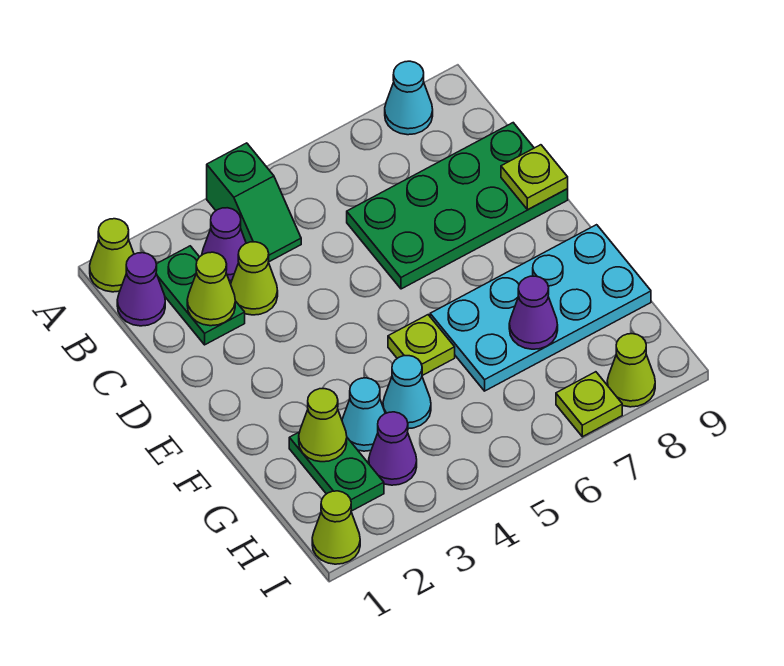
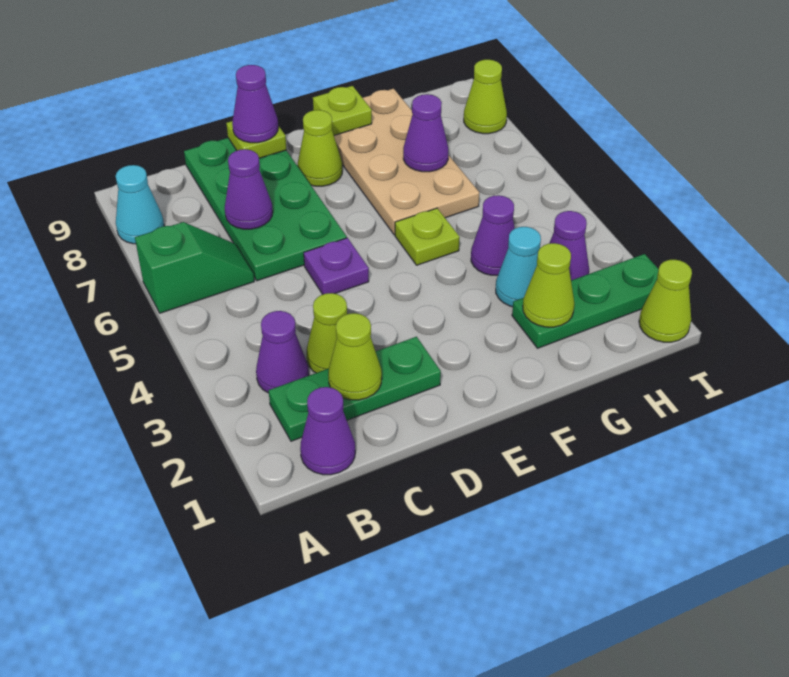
lime 1x1 cone [90,219,134,292] -> lime 1x1 cone moved to [297,110,342,186]
green 1x2 slope [207,143,301,262] -> green 1x2 slope moved to [135,222,254,313]
green 1x2 plate [156,246,245,345] -> green 1x3 plate [269,337,441,441]
none -> purple 1x1 cone [225,149,273,229]
none -> purple 1x1 plate [304,238,369,294]
none -> purple 1x1 cone [232,65,278,143]
cyan 2x4 plate [430,225,651,391] -> tan 2x4 plate [334,89,479,235]
green 1x2 plate [289,432,384,511] -> green 1x3 plate [512,254,659,348]
cyan 1x1 cone [383,356,431,429] -> purple 1x1 cone [471,195,515,275]
lime 1x1 plate [556,372,622,437] -> lime 1x1 plate moved to [313,86,372,135]

